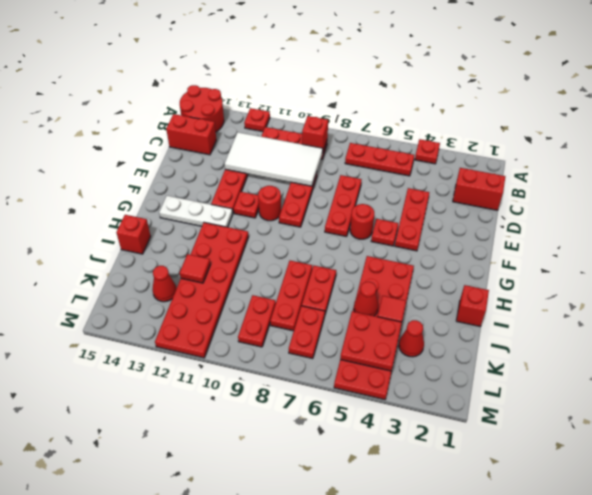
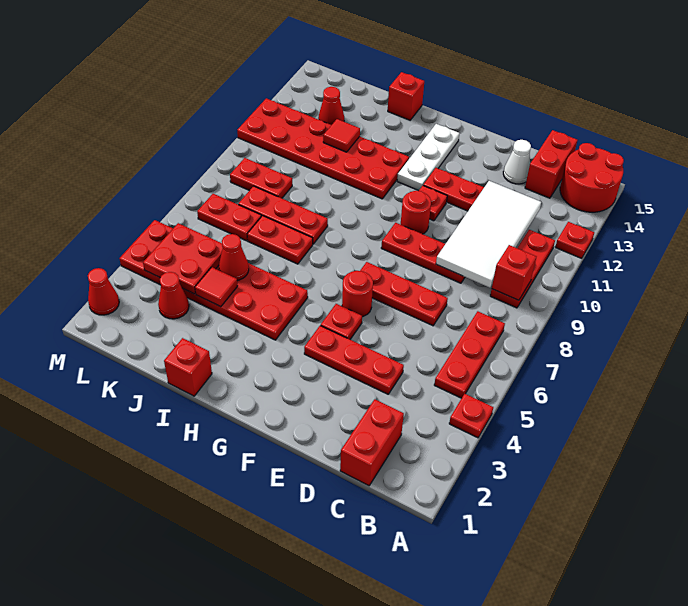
none -> white 1x1 cone [503,140,531,184]
none -> red 1x1 cone [88,268,119,315]

